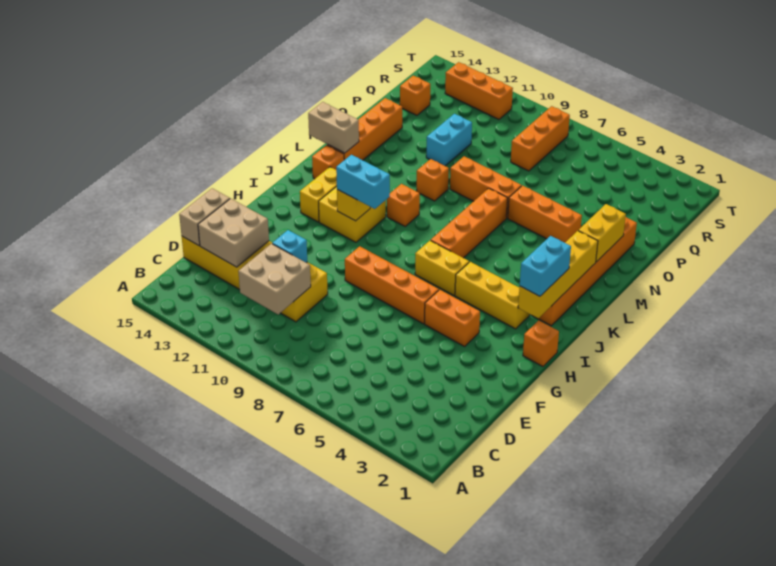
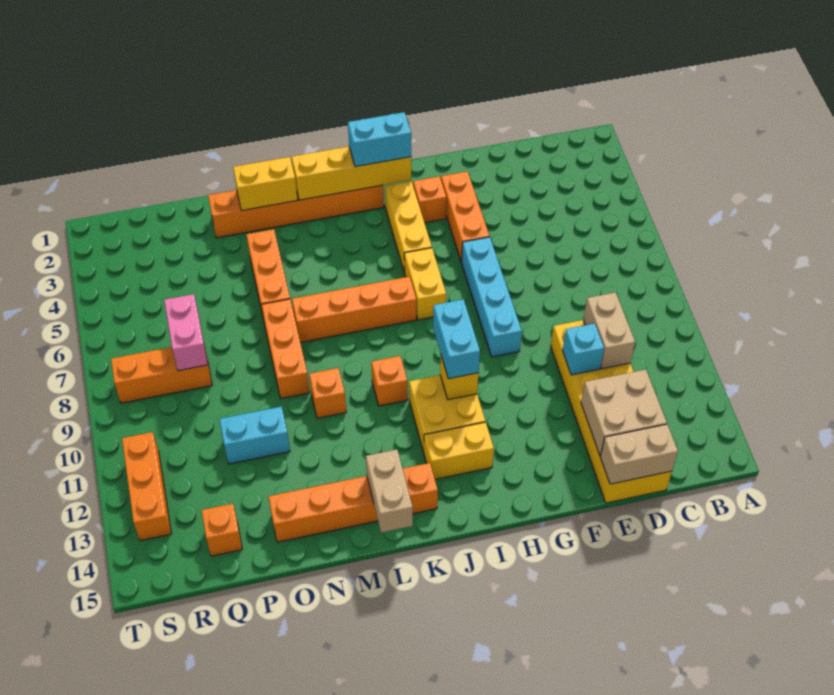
tan 2x2 brick [238,244,311,314] -> tan 1x2 brick [583,292,635,369]
orange 1x2 brick [425,290,480,346] -> orange 1x3 brick [441,171,490,262]
orange 1x4 brick [345,246,439,324] -> cyan 1x4 brick [461,237,522,357]
orange 1x1 brick [523,320,559,366] -> orange 1x1 brick moved to [413,176,446,223]
none -> pink 1x2 brick [164,294,208,371]

